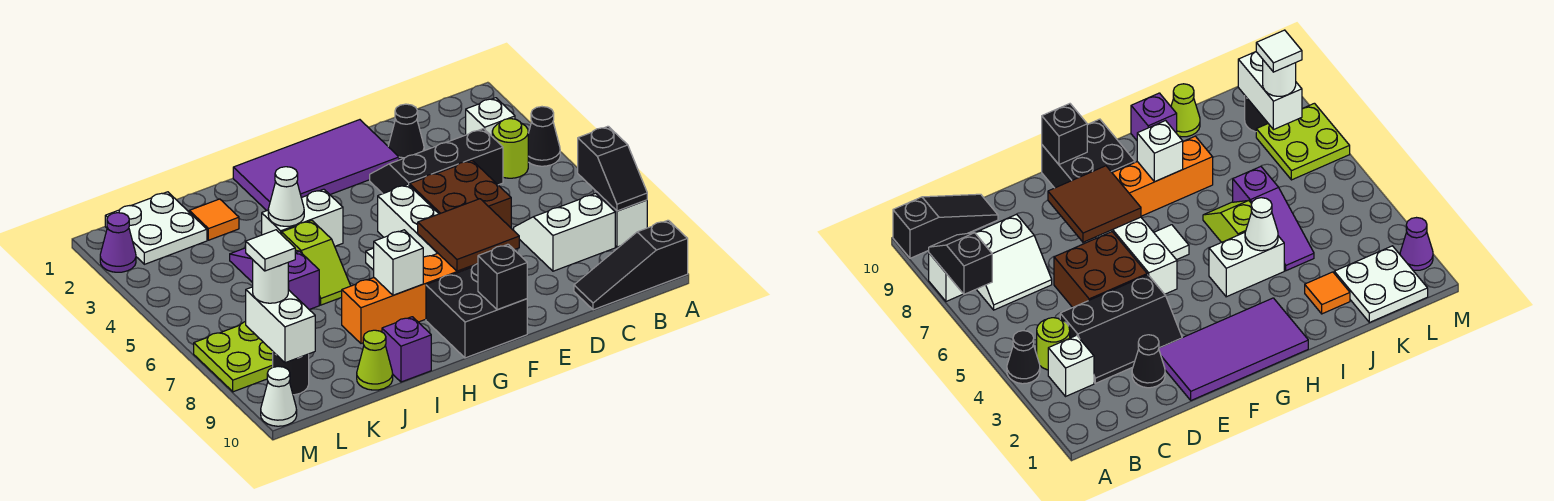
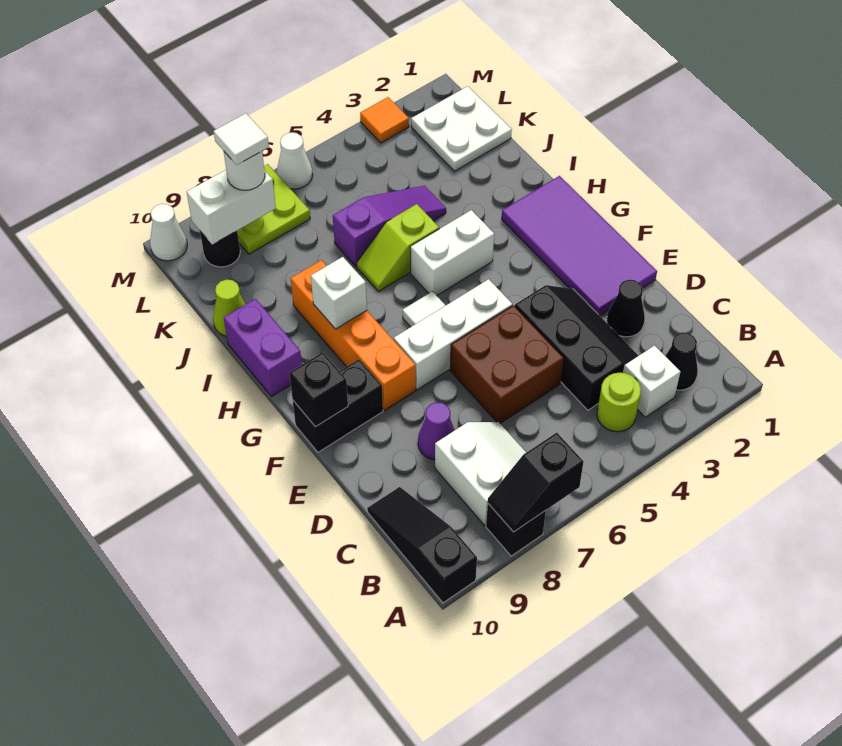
black 1x1 cone [528,107,560,166] -> black 1x1 cone moved to [665,333,698,390]
white 1x1 brick [598,193,647,247] -> black 1x1 brick [486,504,546,556]
brown 2x2 tile [418,199,519,271] -> none
black 2x2 brick [426,264,527,358] -> black 1x2 brick [293,359,383,452]
white 1x2 brick [262,189,343,246] -> white 1x2 brick turned to [410,210,494,296]
white 1x1 cone [268,167,304,226] -> white 1x1 cone moved to [277,133,313,189]
purple 1x1 brick [382,317,431,382] -> purple 1x2 brick [224,299,302,396]
orange 1x1 tile [189,199,239,240] -> orange 1x1 tile moved to [360,97,409,143]
purple 1x1 cone [100,213,136,272] -> purple 1x1 cone moved to [418,402,455,460]

